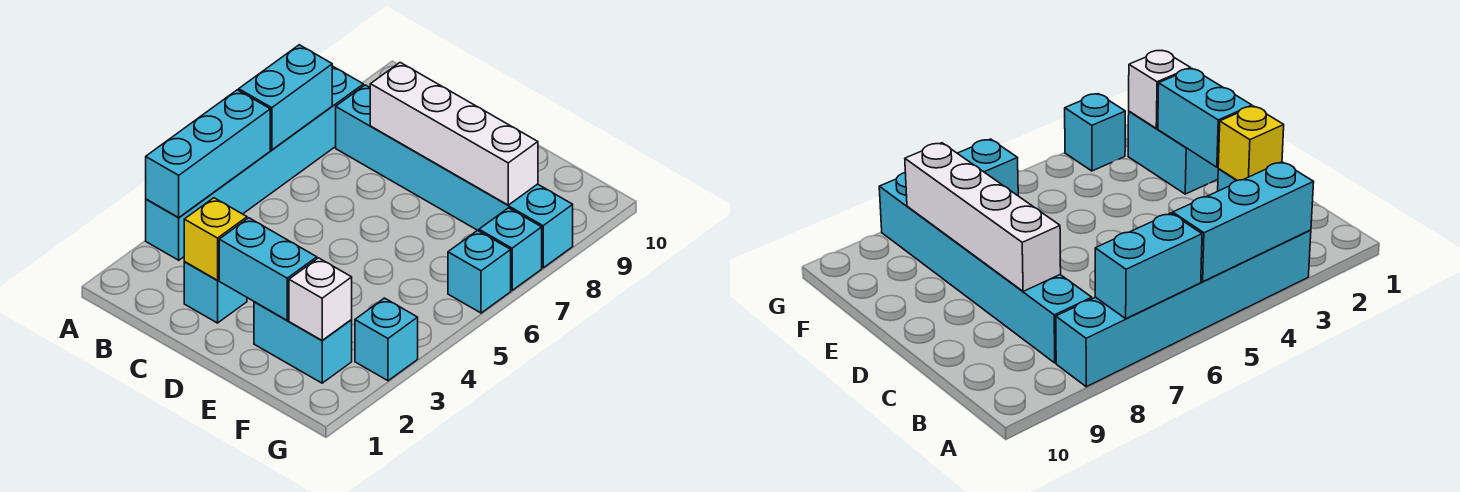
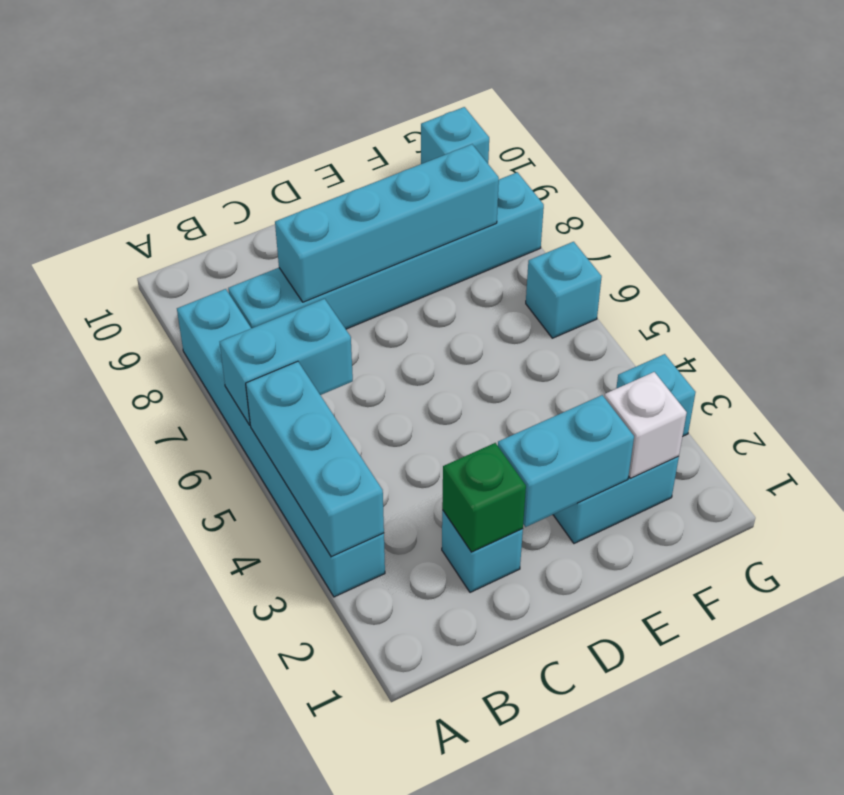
cyan 1x2 brick [239,45,332,150] -> cyan 1x2 brick turned to [220,299,353,425]
yellow 1x1 brick [184,198,247,280] -> green 1x1 brick [442,443,526,552]
white 1x4 brick [370,63,538,205] -> cyan 1x4 brick [275,144,499,302]
cyan 1x1 brick [479,208,542,290] -> cyan 1x1 brick moved to [421,107,489,164]

